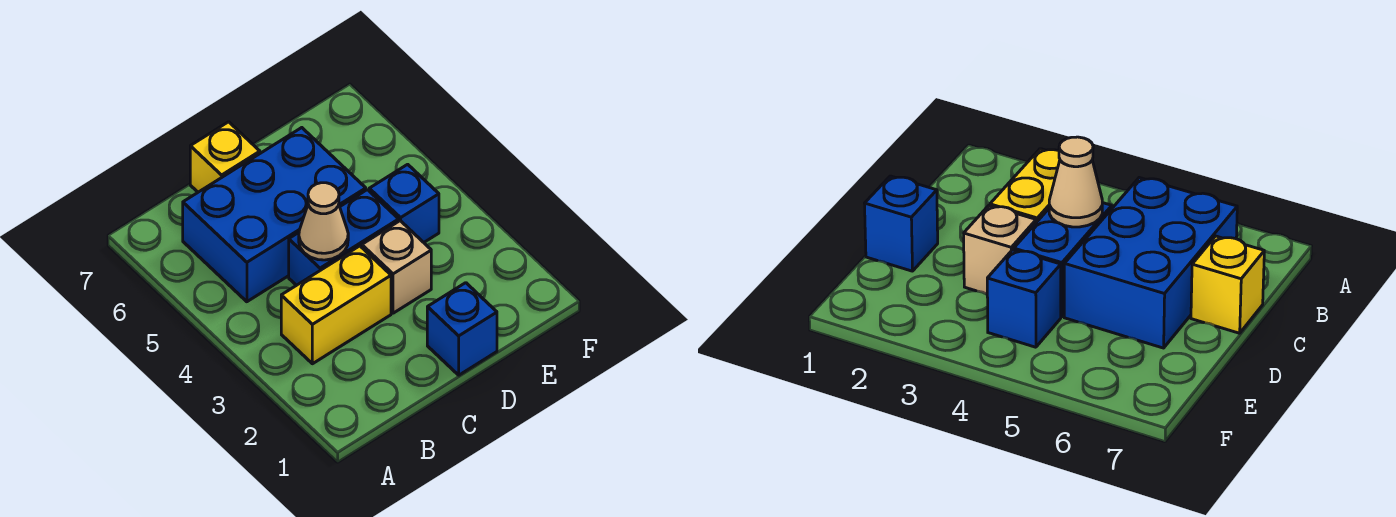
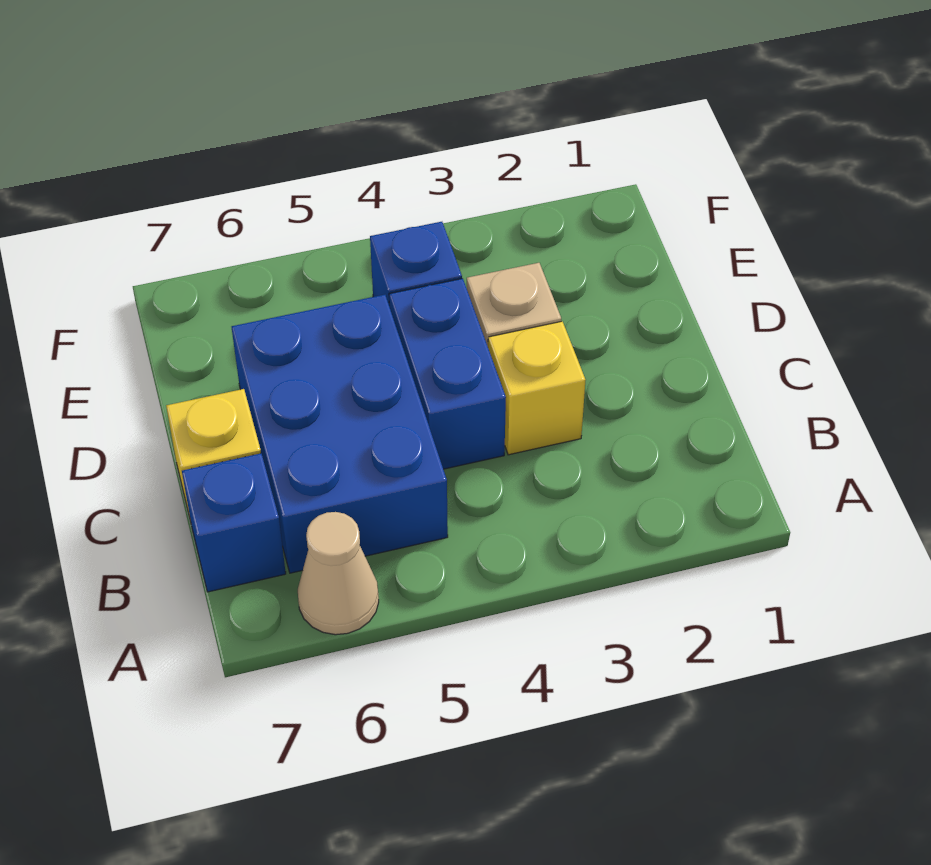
yellow 1x2 brick [281,246,391,364] -> yellow 1x1 brick [488,321,585,455]
tan 1x1 cone [299,183,348,260] -> tan 1x1 cone moved to [298,512,379,635]
blue 1x1 brick [427,283,497,375] -> blue 1x1 brick moved to [182,453,286,592]

